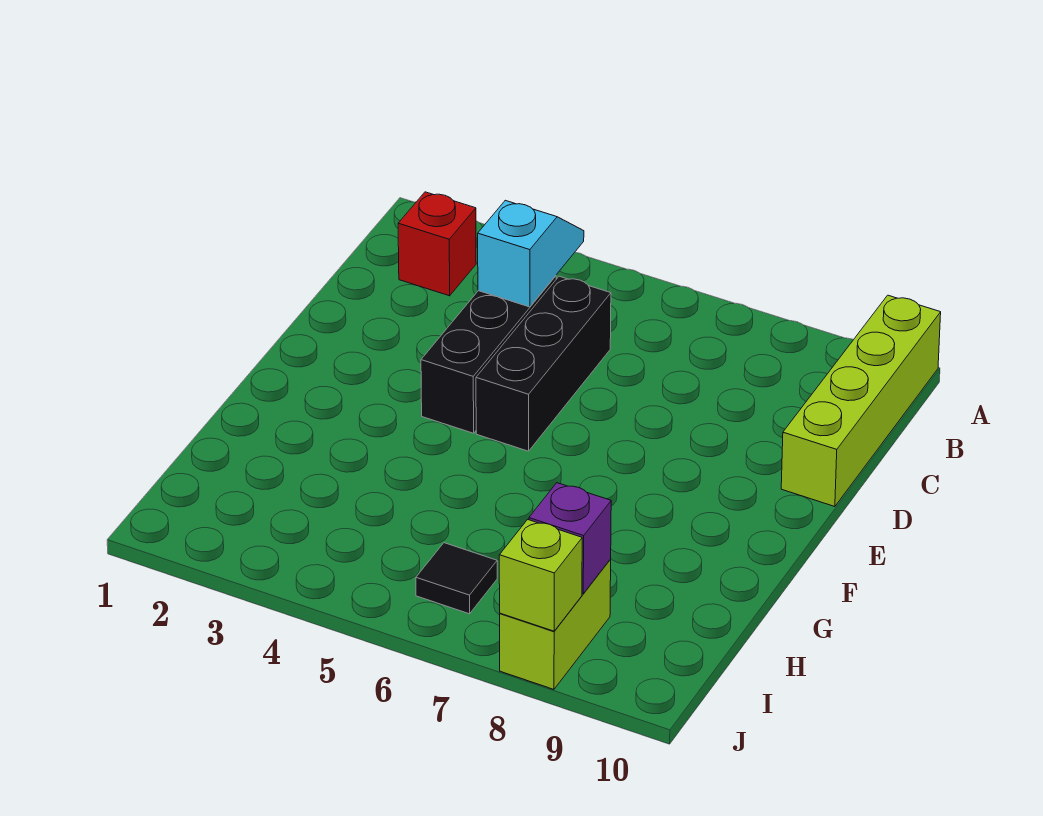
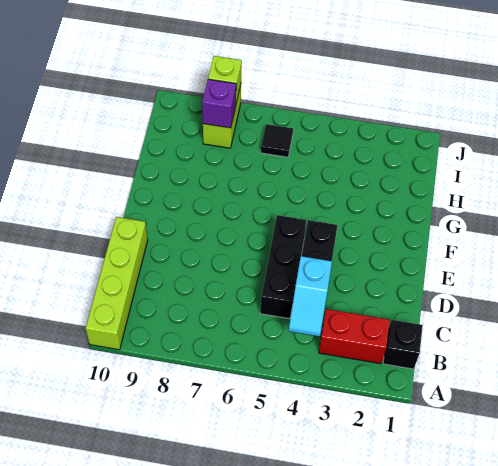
none -> black 1x1 brick [383,320,423,369]
red 1x1 brick [398,192,476,296] -> red 1x2 brick [319,309,390,364]

